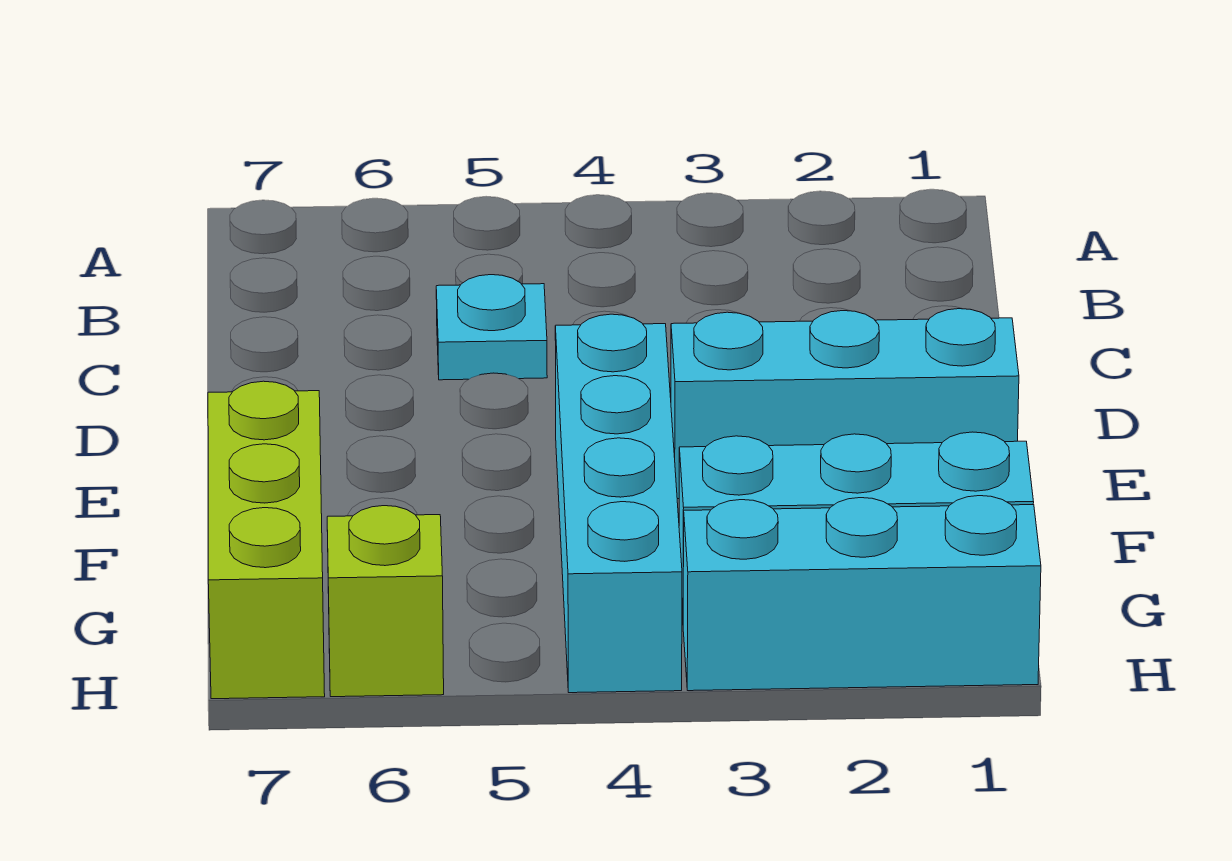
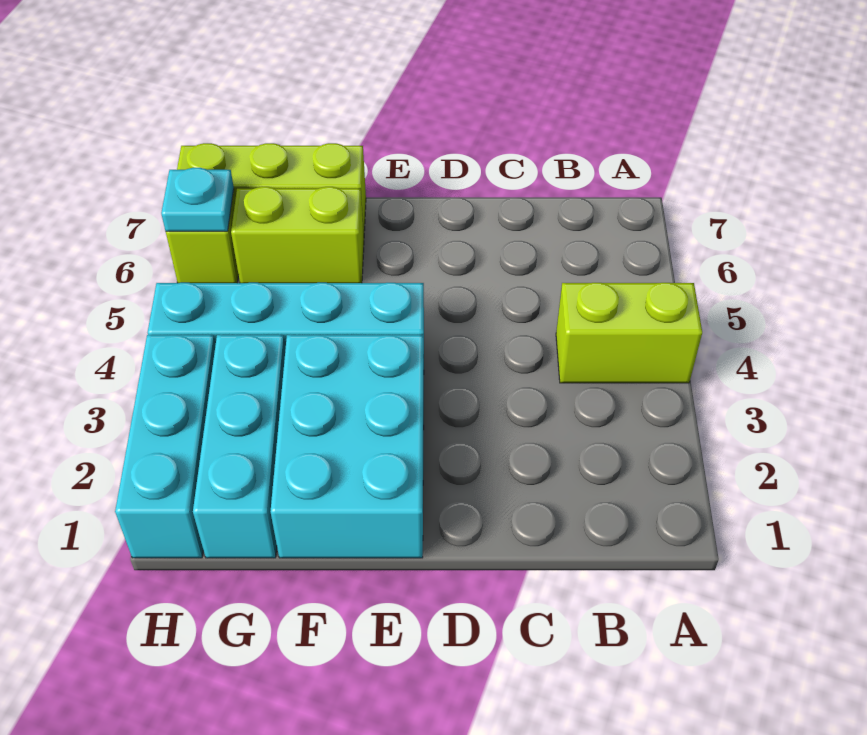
none -> lime 1x2 brick [556,283,702,383]
cyan 1x1 plate [436,275,547,380] -> cyan 1x1 plate moved to [161,168,234,231]
cyan 1x3 brick [671,309,1019,499] -> cyan 2x3 brick [271,335,424,558]
none -> lime 1x2 brick [231,187,364,283]

